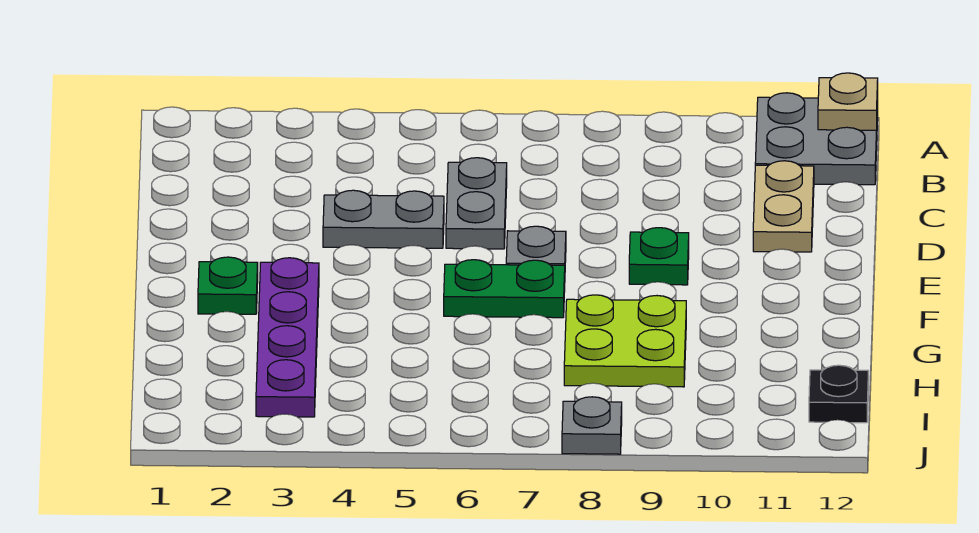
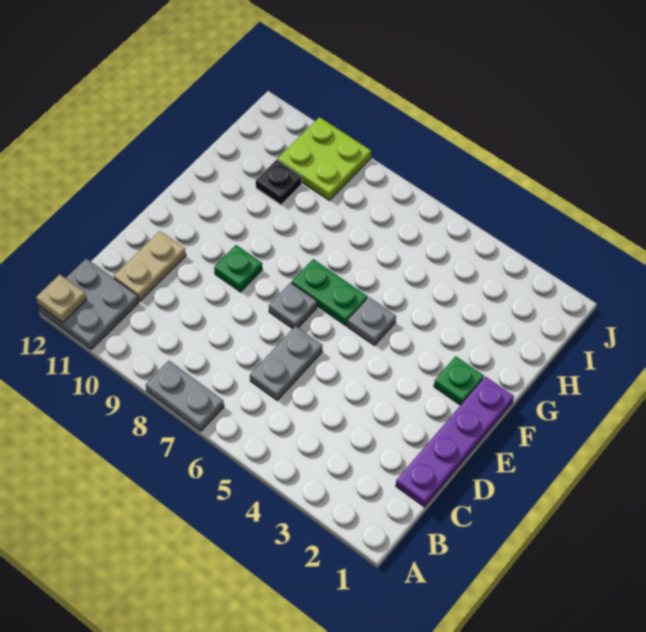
grey 1x2 plate [323,190,444,248] -> grey 1x2 plate moved to [146,361,224,431]
purple 1x4 plate [256,258,319,417] -> purple 1x4 plate moved to [396,377,514,507]
lime 2x2 plate [564,295,686,387] -> lime 2x2 plate moved to [278,117,371,201]
black 1x1 plate [809,365,869,423] -> black 1x1 plate moved to [256,160,302,205]
grey 1x1 plate [562,397,622,454] -> grey 1x1 plate moved to [348,297,396,346]

